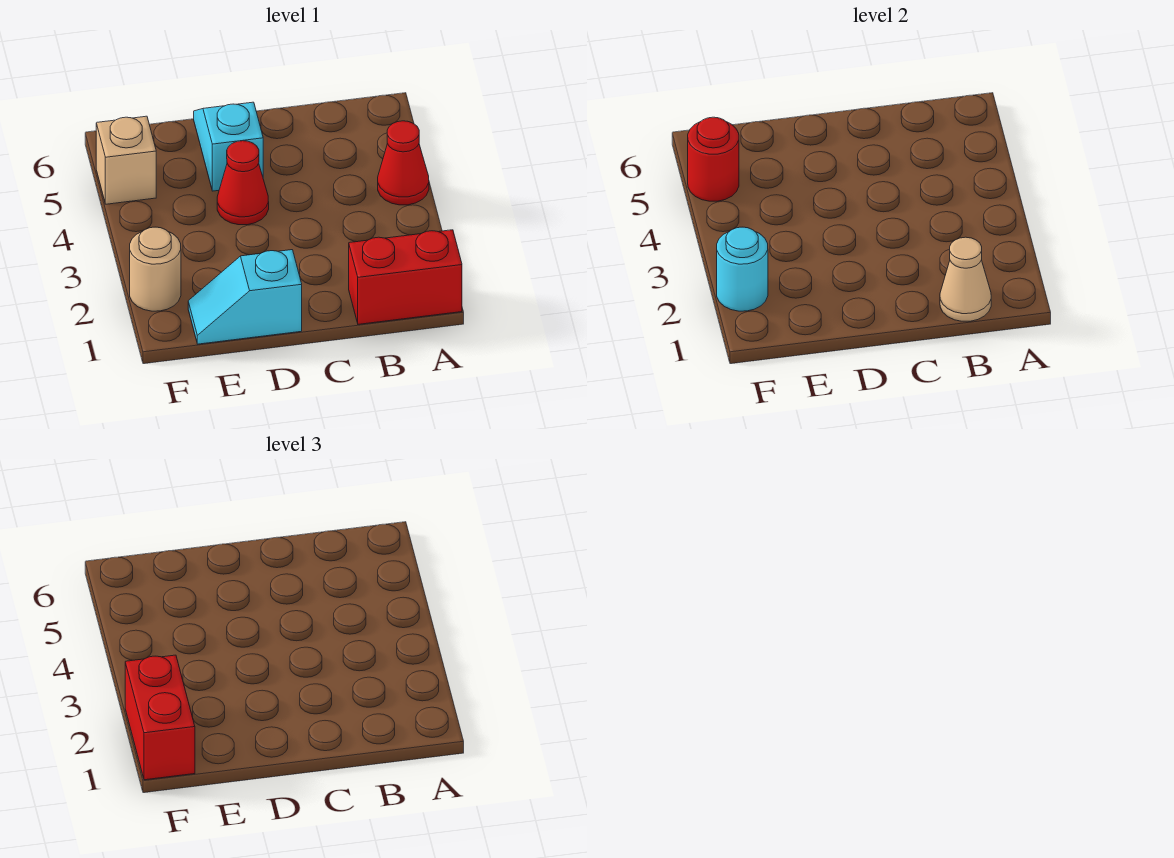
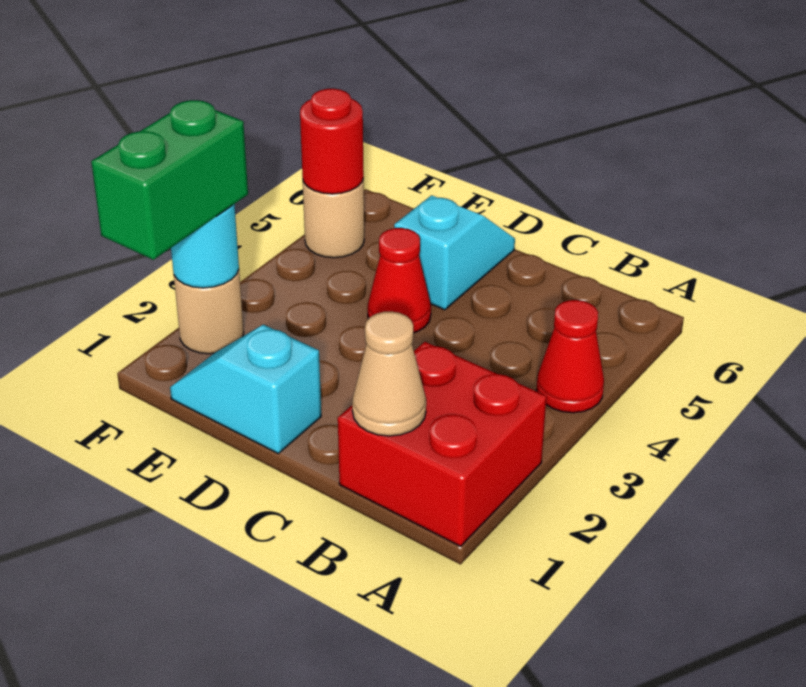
red 1x2 brick [349,230,462,324] -> red 2x2 brick [338,342,547,546]
red 1x2 brick [125,655,195,780] -> green 1x2 brick [91,100,248,260]
tan 1x1 brick [96,116,156,204] -> tan 1x1 round brick [303,178,364,258]

